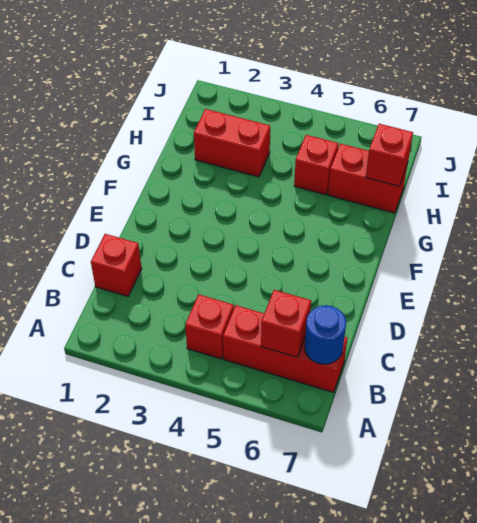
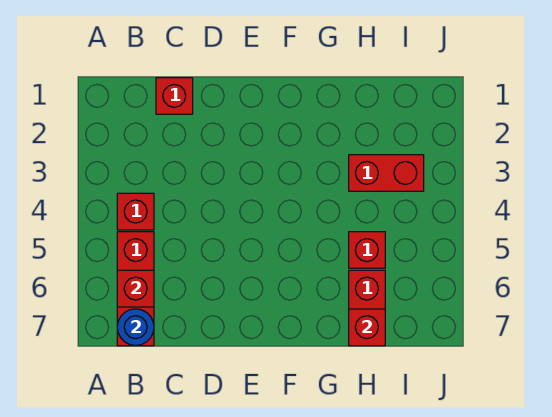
red 1x2 brick [194,109,270,177] -> red 1x2 brick turned to [349,155,424,191]

